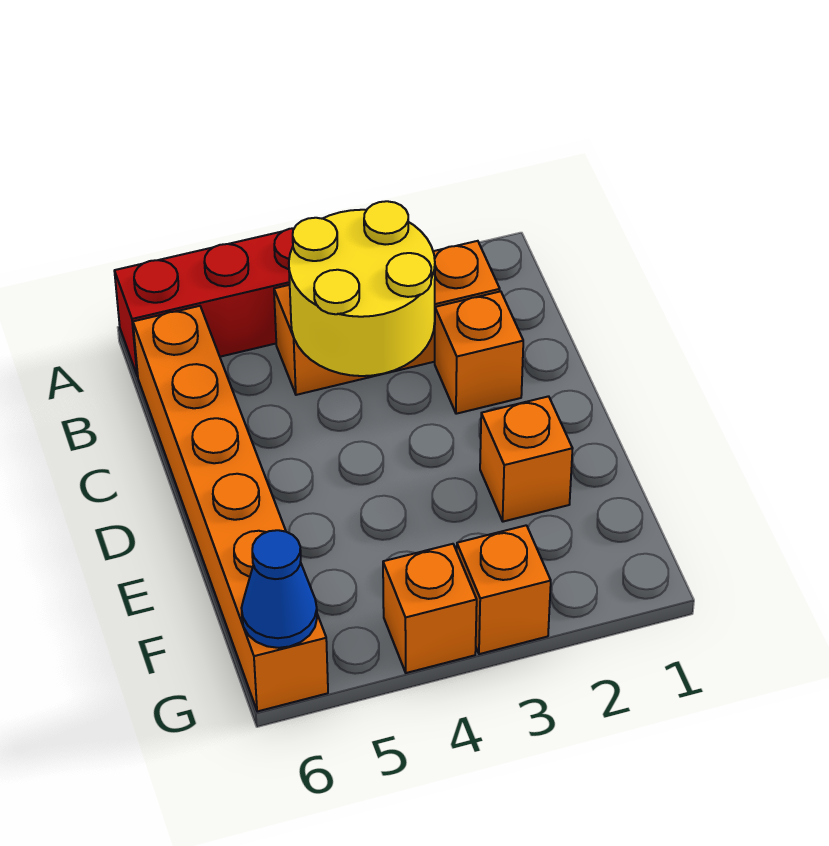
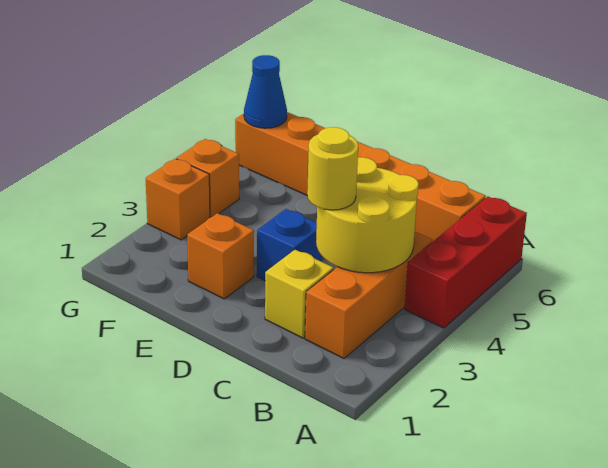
orange 1x1 brick [435,291,523,414] -> yellow 1x1 brick [265,250,334,338]
none -> yellow 1x1 round brick [307,127,358,210]
none -> blue 1x1 brick [257,209,322,280]

